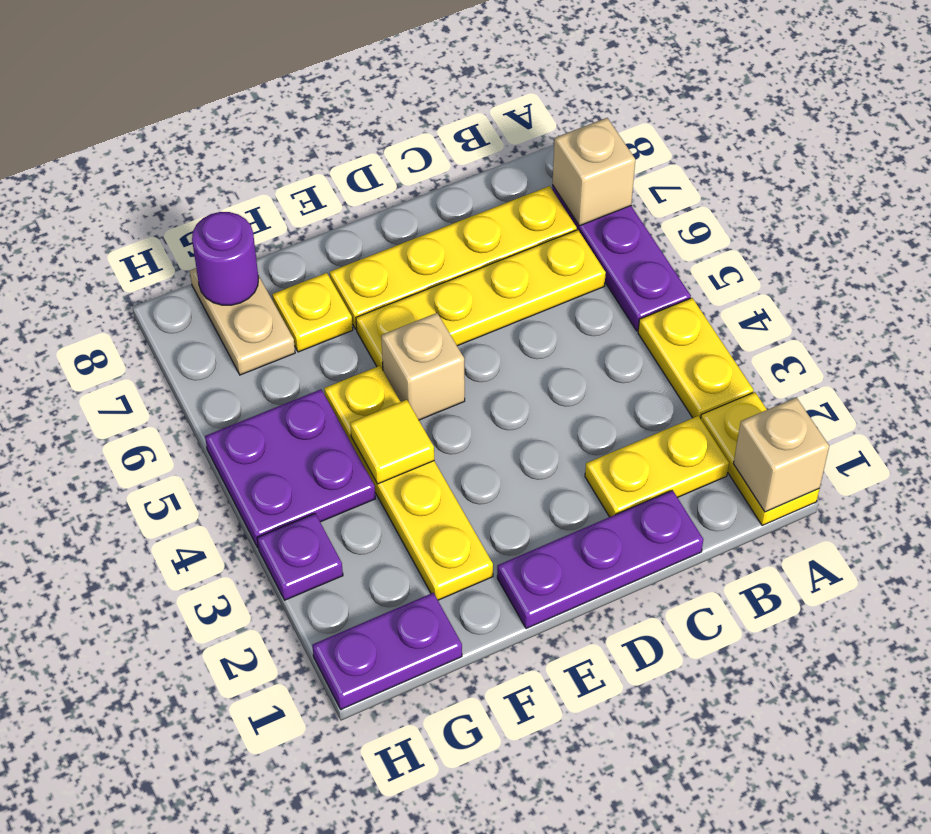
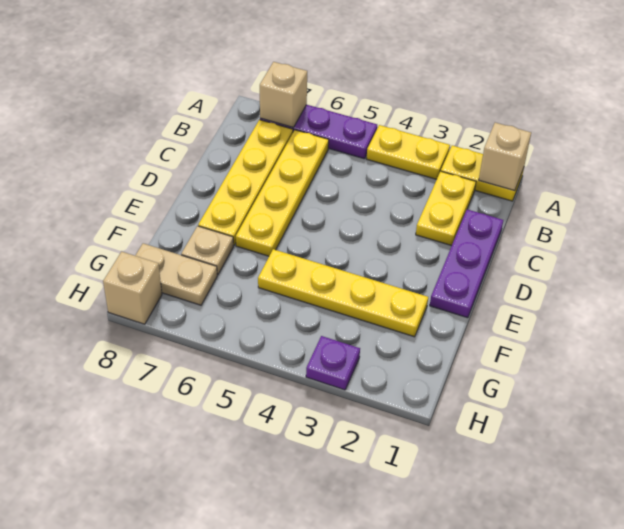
tan 1x1 brick [381,313,465,420] -> tan 1x1 brick moved to [103,252,162,324]
yellow 1x1 tile [350,400,434,484] -> none
yellow 1x1 plate [272,273,353,352] -> tan 1x1 plate [181,226,234,275]
purple 1x2 plate [312,593,462,709] -> none
purple 2x2 plate [205,389,375,547] -> none
purple 1x1 round brick [192,212,258,305] -> none

